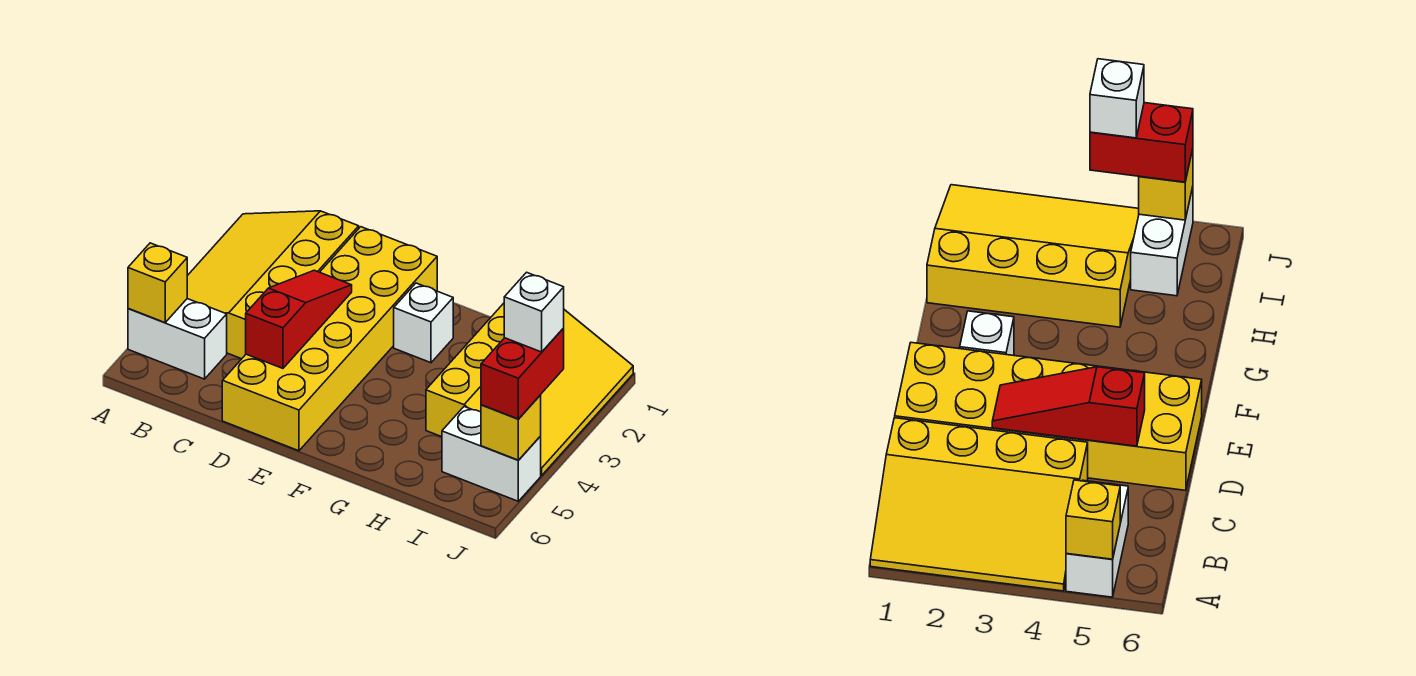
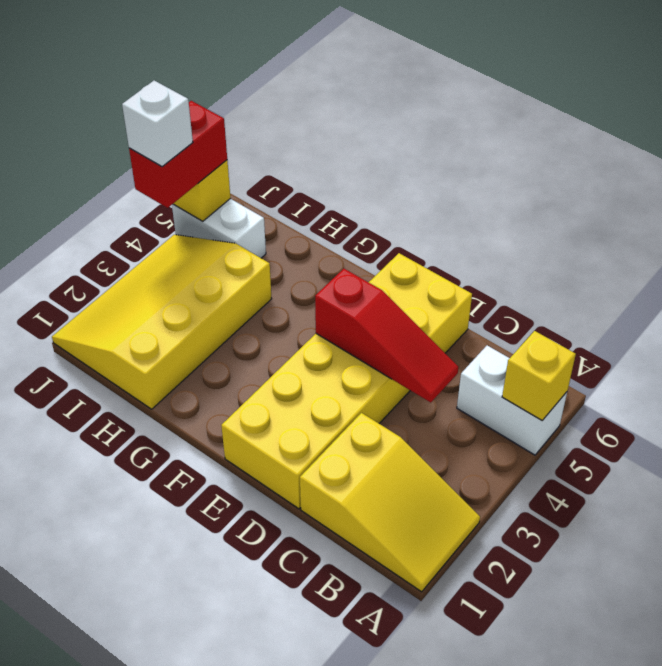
yellow 3x4 slope [187,211,359,359] -> yellow 2x3 slope [300,413,480,592]
red 1x3 slope [246,270,352,368] -> red 1x3 slope turned to [315,269,458,403]
white 1x1 brick [394,283,453,363] -> none

